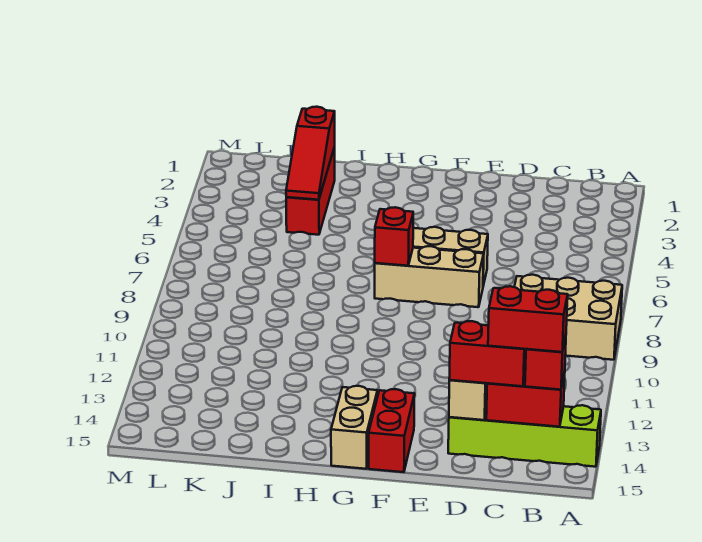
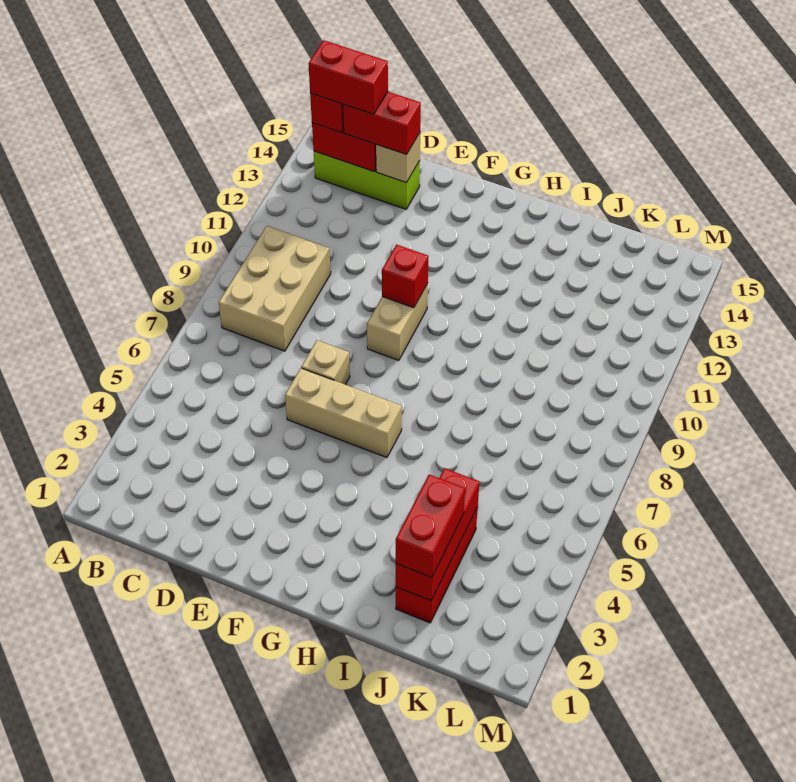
tan 2x3 brick [514,275,622,360] -> tan 2x3 brick turned to [219,226,331,351]
lime 1x4 brick [448,405,601,467] -> lime 1x3 brick [314,151,420,209]
tan 1x3 brick [375,246,484,307] -> tan 1x1 brick [301,340,350,385]
red 1x2 brick [369,389,415,472] -> red 1x2 brick moved to [396,474,465,577]
red 1x1 brick [375,207,413,266] -> red 1x1 brick moved to [382,245,429,308]
tan 1x2 brick [331,386,377,469] -> tan 1x2 brick moved to [367,283,428,360]
red 1x3 slope [286,107,335,200] -> red 1x3 brick [396,468,479,601]

